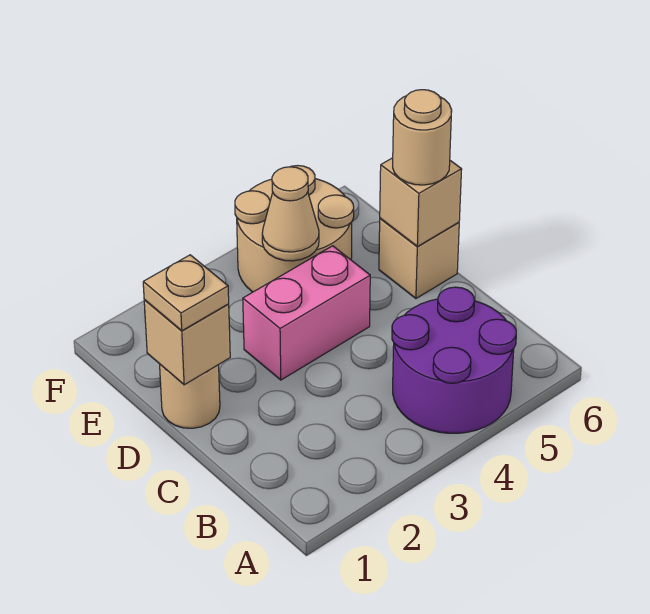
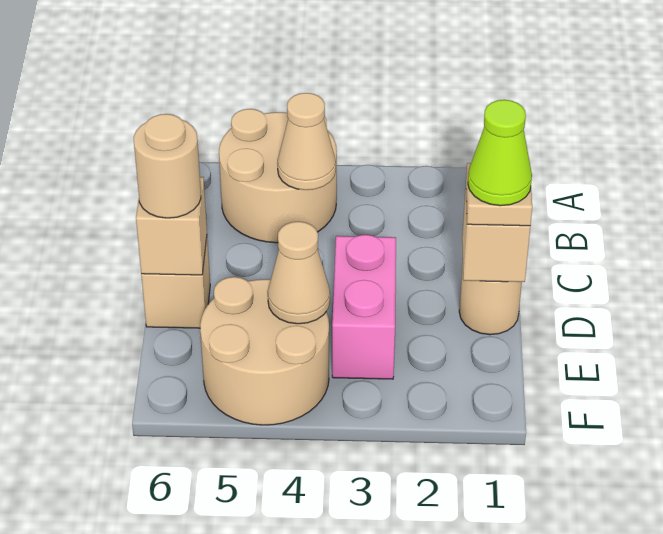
purple 2x2 round brick [392,287,516,433] -> tan 2x2 round brick [219,109,337,243]
none -> tan 1x1 cone [278,93,336,190]
none -> lime 1x1 cone [468,100,532,206]
pink 1x2 brick [243,246,370,380] -> pink 1x2 brick turned to [332,235,396,379]

